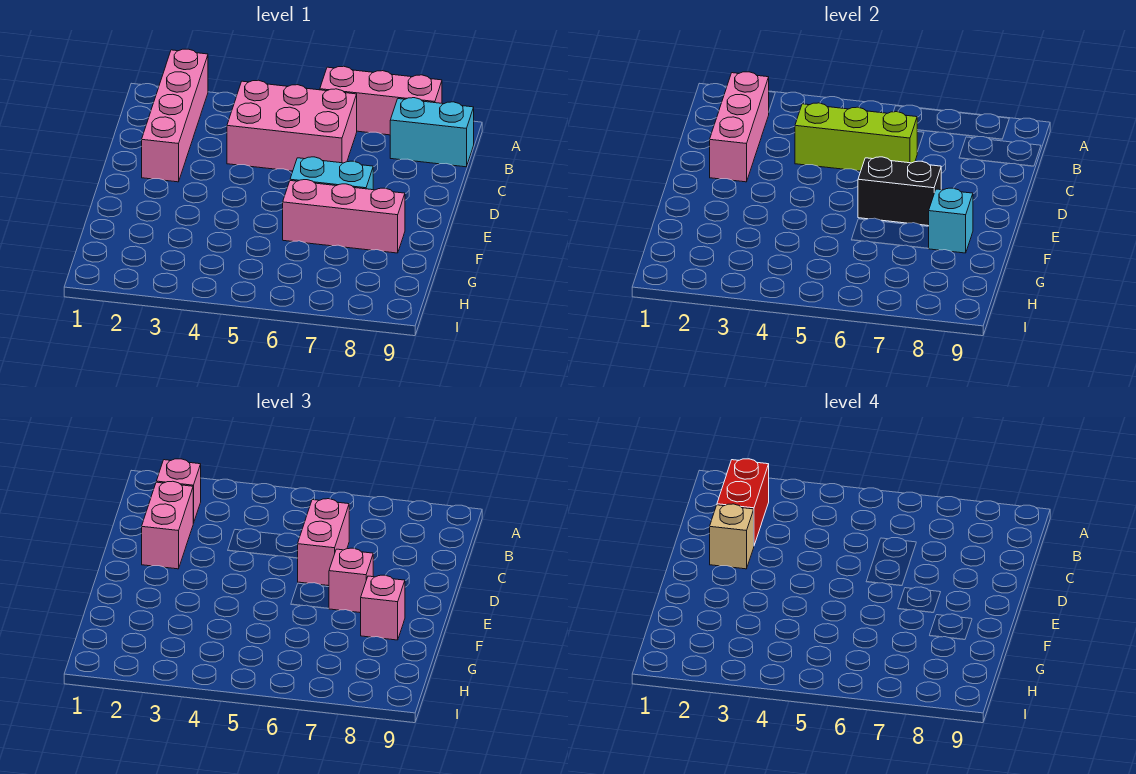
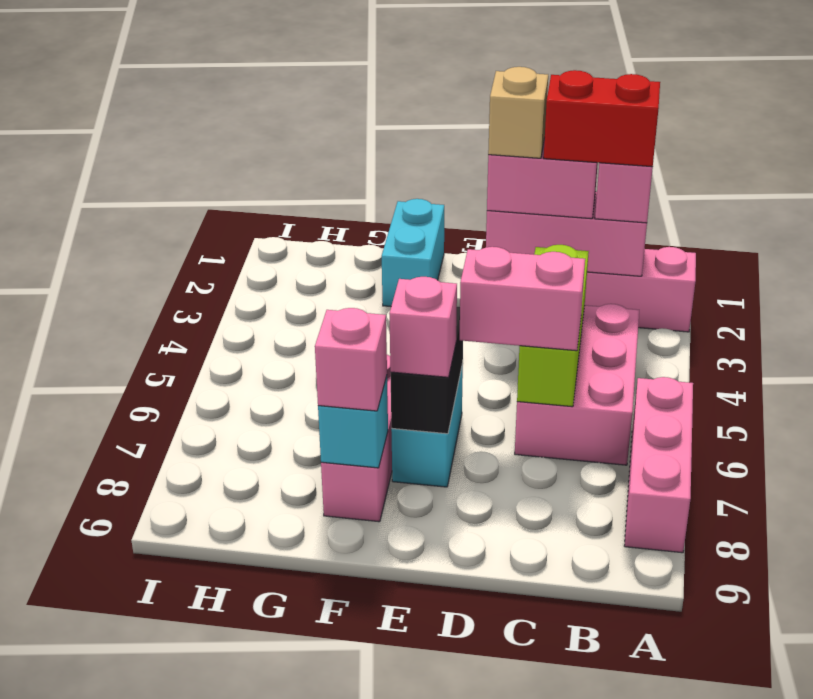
cyan 1x2 brick [390,98,474,167] -> cyan 1x2 brick moved to [382,199,444,306]

